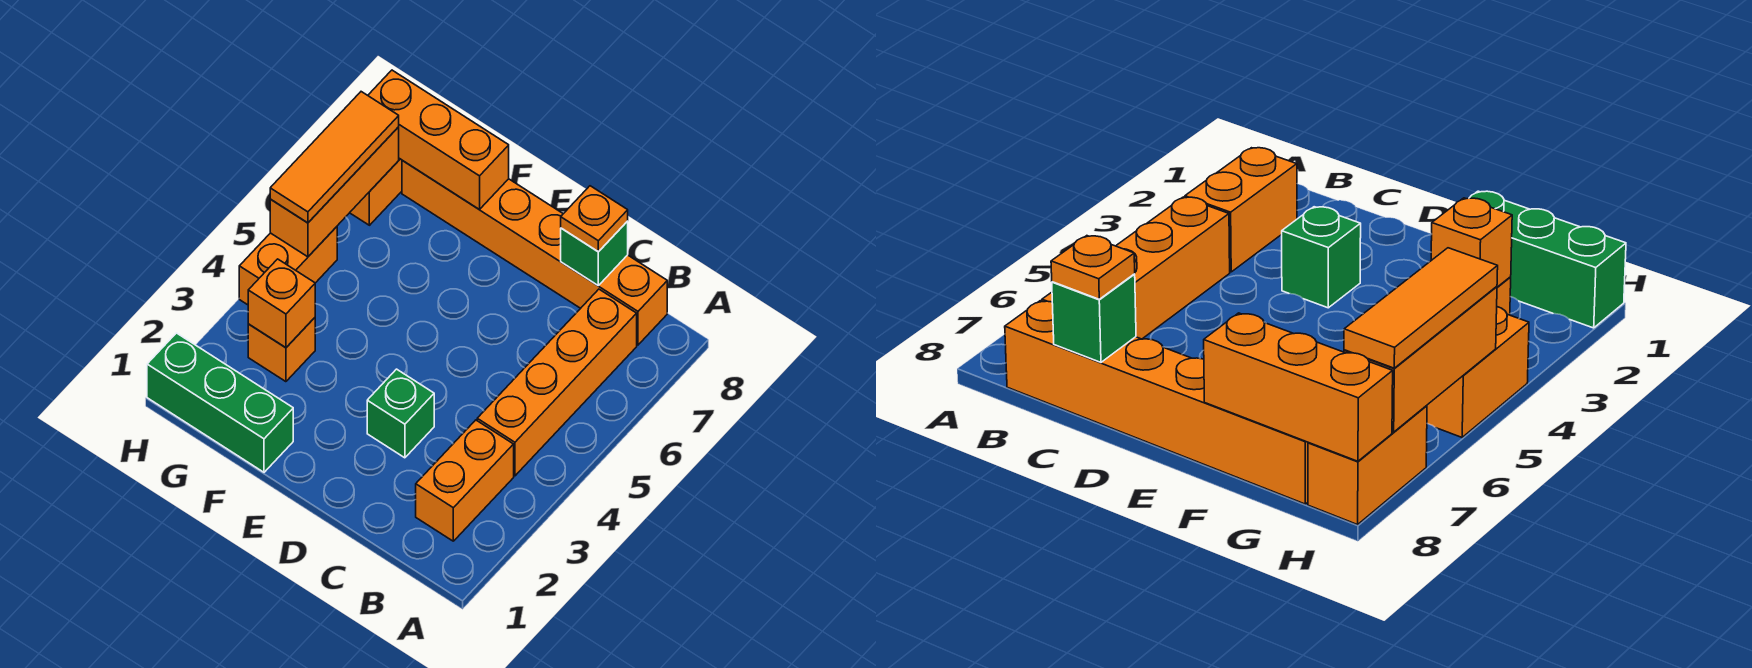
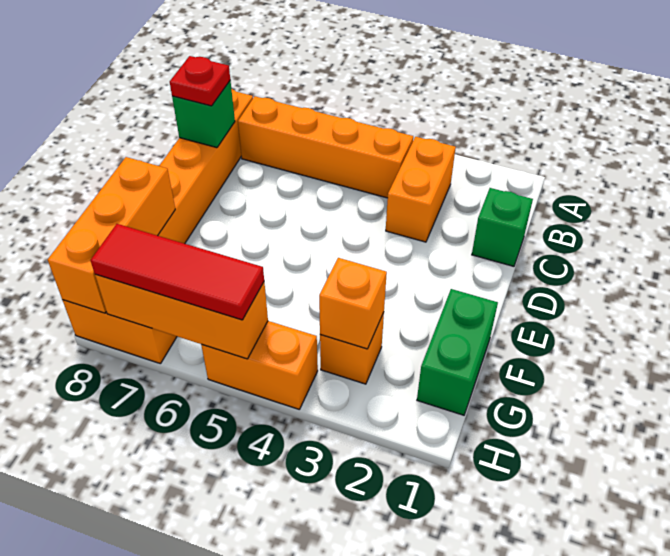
orange 1x2 brick [416,420,514,541] -> orange 1x2 brick turned to [386,137,456,242]
orange 1x1 plate [561,186,628,252] -> red 1x1 plate [170,56,230,106]
green 1x1 brick [367,369,434,458] -> green 1x1 brick moved to [472,188,533,266]
green 1x3 brick [147,333,293,472] -> green 1x2 brick [417,289,498,415]
orange 1x3 tile [270,92,399,223] -> red 1x3 tile [91,224,264,320]

